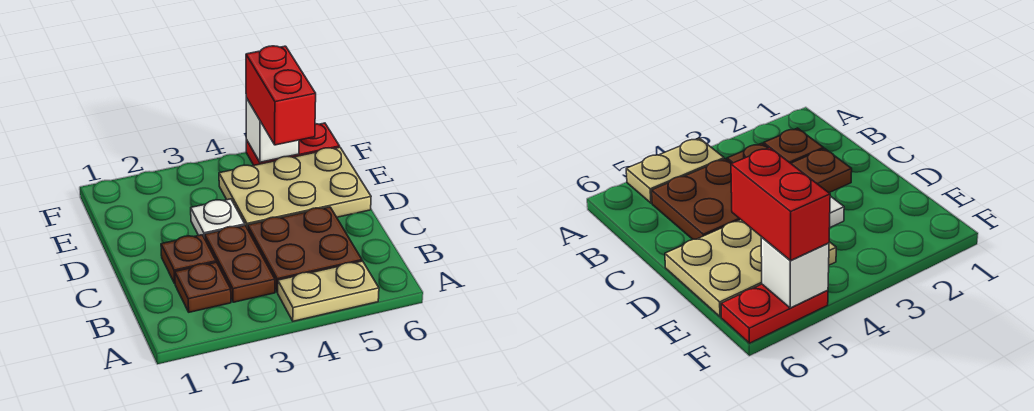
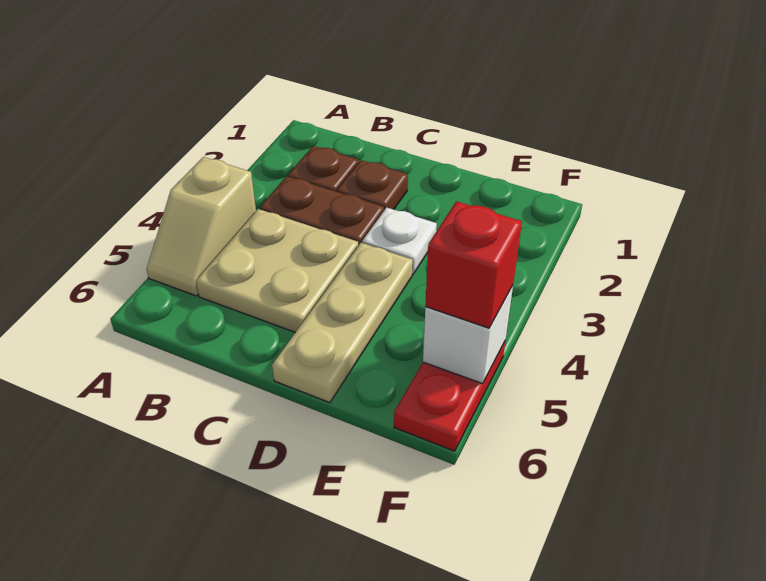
tan 1x2 plate [278,261,379,321] -> tan 1x2 slope [146,157,256,296]
brown 2x2 plate [248,207,362,292] -> tan 2x2 plate [196,209,358,332]
tan 2x3 plate [219,147,371,229] -> tan 1x3 plate [272,243,413,403]
red 1x2 brick [246,46,316,145] -> red 1x1 brick [425,201,522,328]

